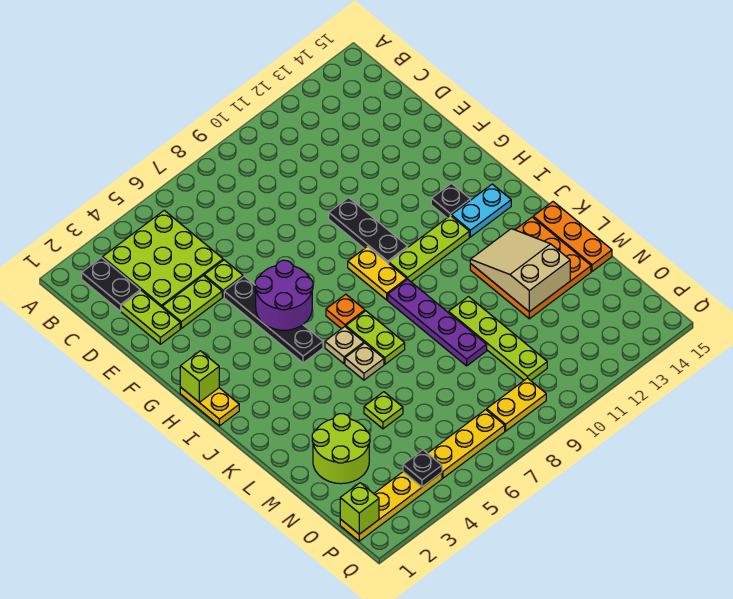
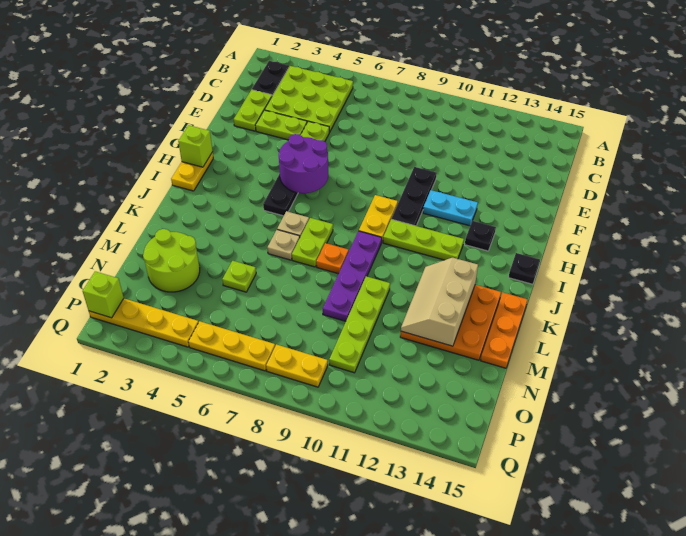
orange 1x1 plate [326,294,365,329] -> orange 1x1 plate moved to [316,243,349,274]
cyan 1x2 plate [451,184,511,237] -> cyan 1x2 plate moved to [423,190,478,226]
tan 2x3 slope [470,229,570,312] -> tan 2x3 slope turned to [401,258,478,346]
black 1x1 plate [403,450,442,487] -> black 1x1 plate moved to [509,253,540,284]

